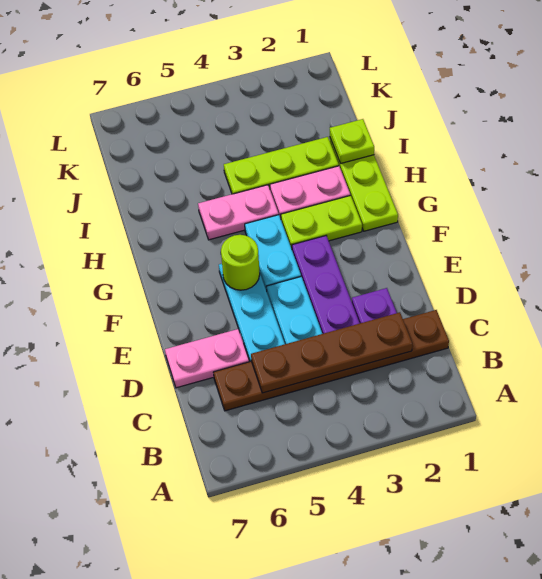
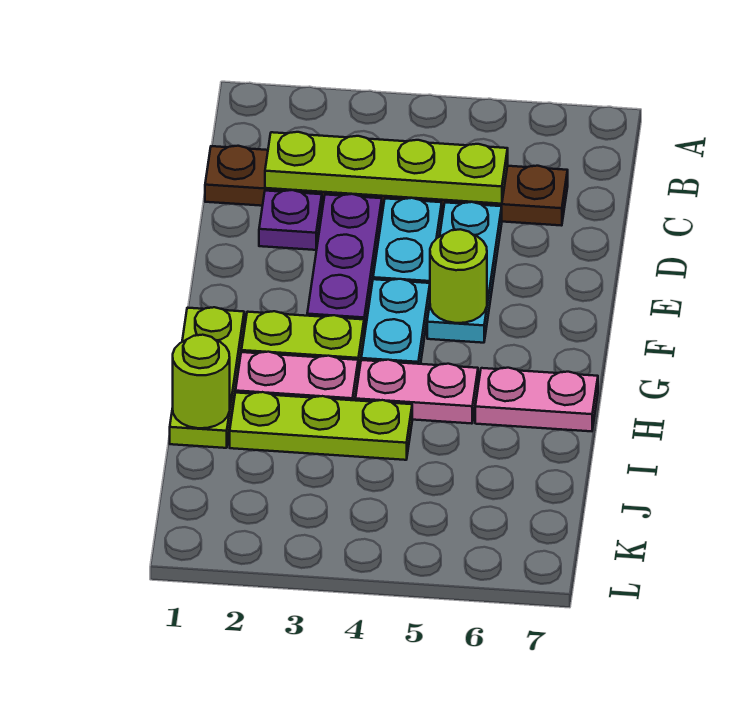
brown 1x4 plate [251,312,412,393] -> lime 1x4 plate [265,132,508,204]
pink 1x2 plate [165,329,249,388] -> pink 1x2 plate moved to [475,368,598,431]
lime 1x1 plate [330,119,374,164] -> lime 1x1 round brick [173,335,230,428]

